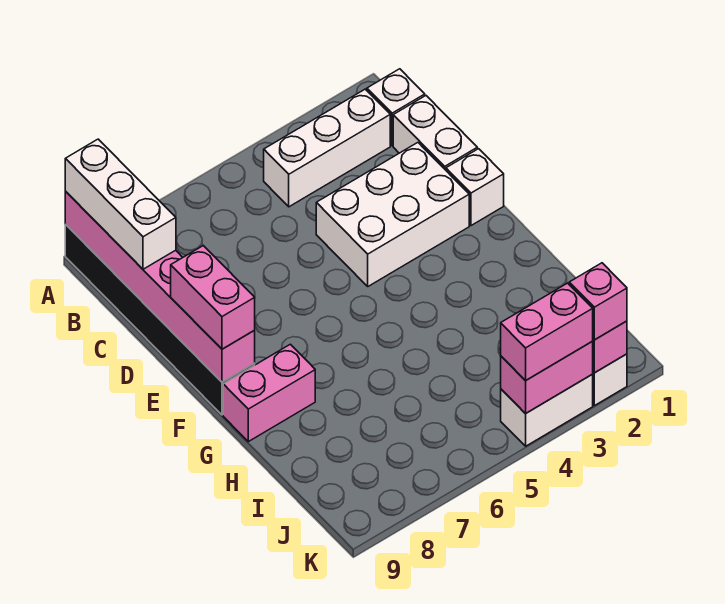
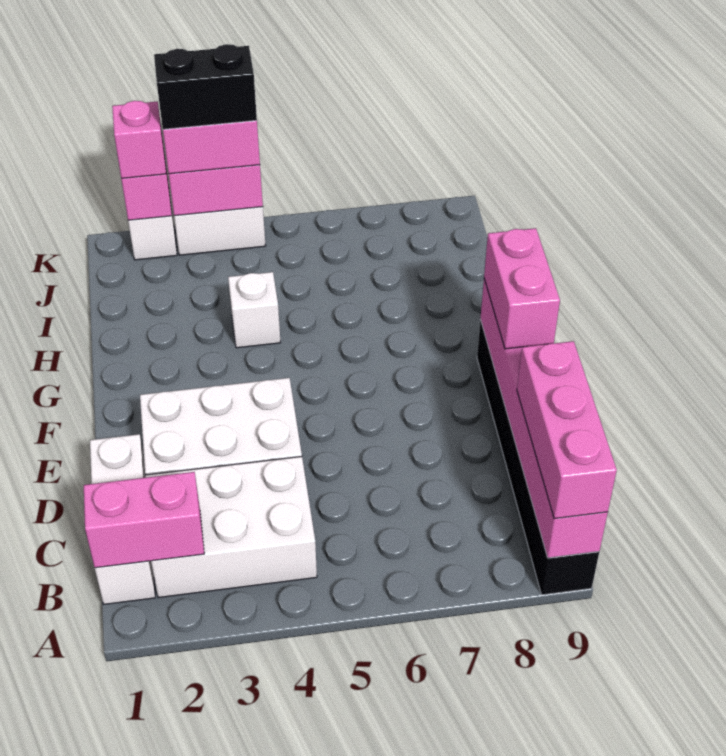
white 1x3 brick [65,139,176,269] -> pink 1x3 brick [517,341,617,519]
white 1x3 brick [264,89,390,207] -> white 2x3 brick [145,457,317,598]
white 1x1 brick [446,149,504,226] -> white 1x1 brick moved to [228,272,281,348]
pink 1x2 brick [223,344,315,442] -> pink 1x2 brick moved to [84,472,204,568]
none -> black 1x2 brick [154,44,257,129]

